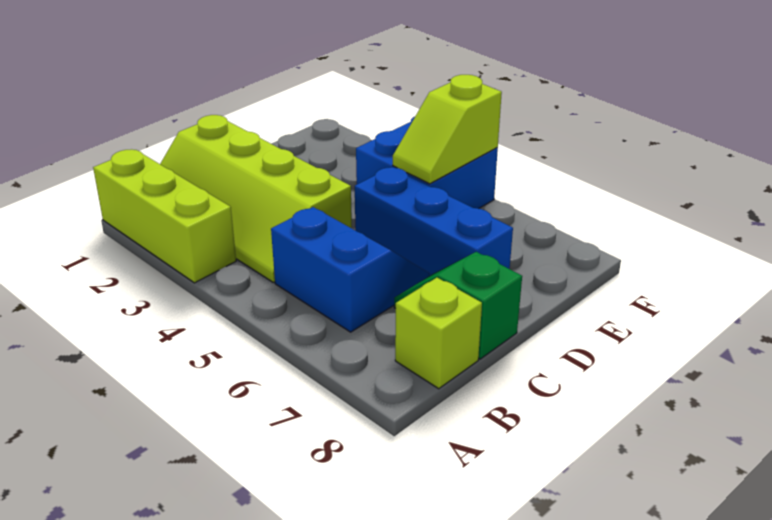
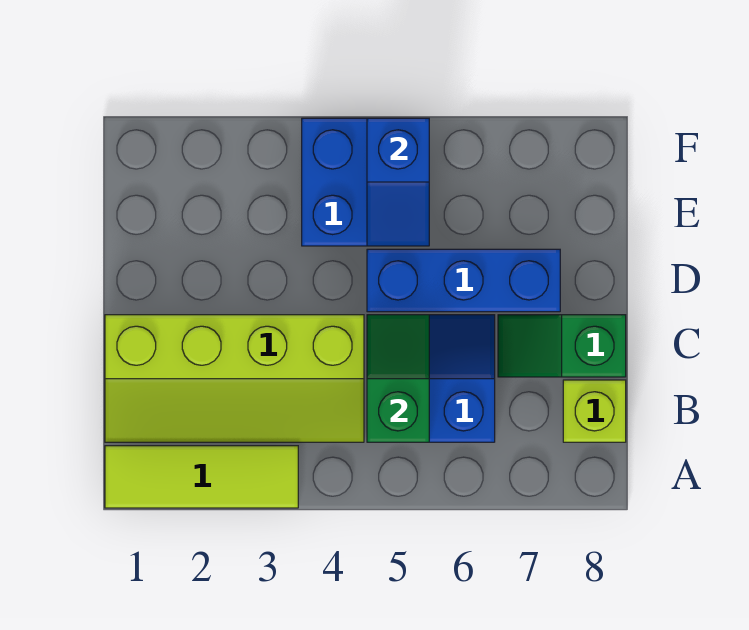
lime 1x3 brick [93,149,236,283] -> lime 1x3 tile [105,446,298,508]
none -> green 1x2 slope [367,315,429,442]
lime 1x2 slope [393,75,502,184] -> blue 1x2 slope [367,118,429,246]

